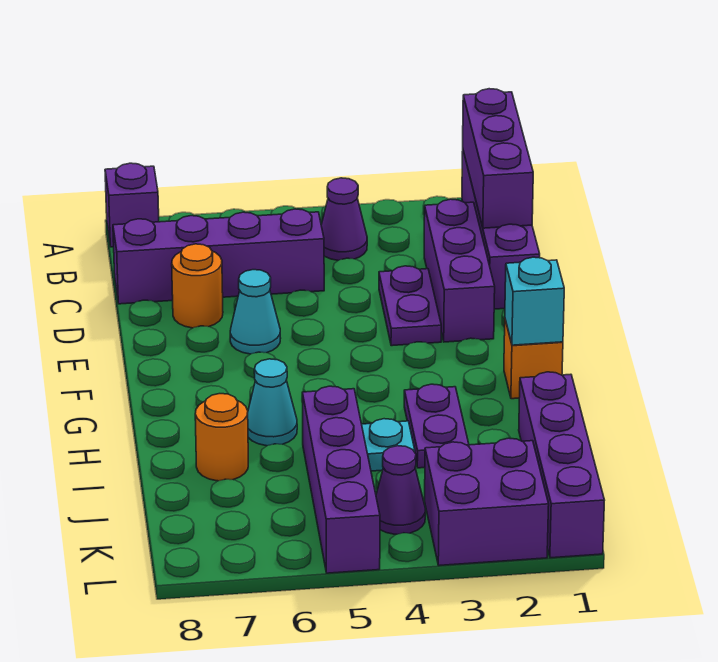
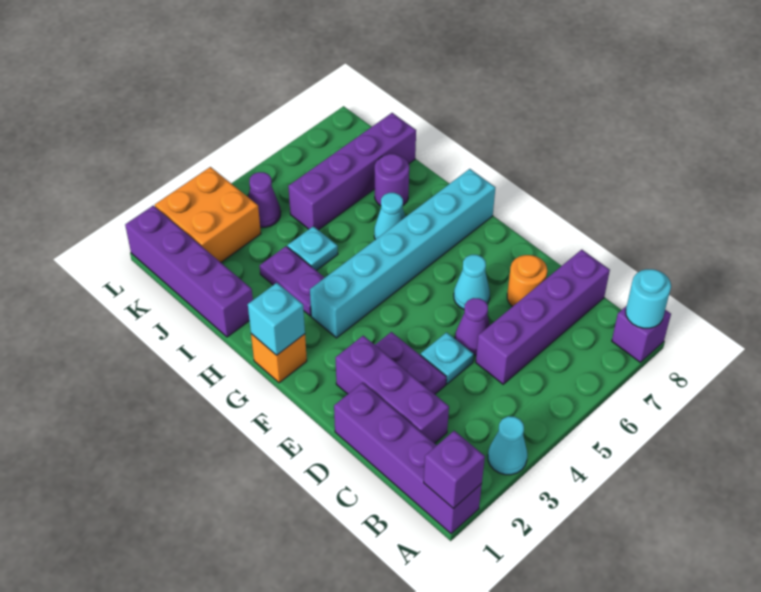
purple 1x3 brick [463,89,533,228] -> purple 1x1 brick [424,431,485,509]
none -> cyan 1x1 cone [488,416,527,475]
none -> cyan 1x1 round brick [626,269,671,328]
purple 1x1 cone [321,178,367,261] -> purple 1x1 cone moved to [455,298,490,355]
none -> cyan 1x1 plate [421,332,474,384]
none -> cyan 1x6 brick [310,169,495,338]
purple 1x4 brick [302,386,380,573] -> purple 1x4 brick turned to [288,113,416,230]
orange 1x1 round brick [195,394,248,481] -> purple 1x1 round brick [375,154,409,206]
purple 2x2 brick [425,438,549,565] -> orange 2x2 brick [155,167,261,262]

